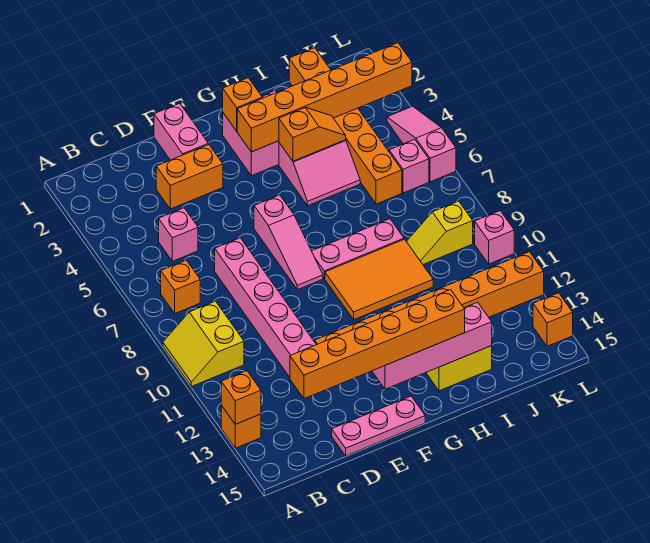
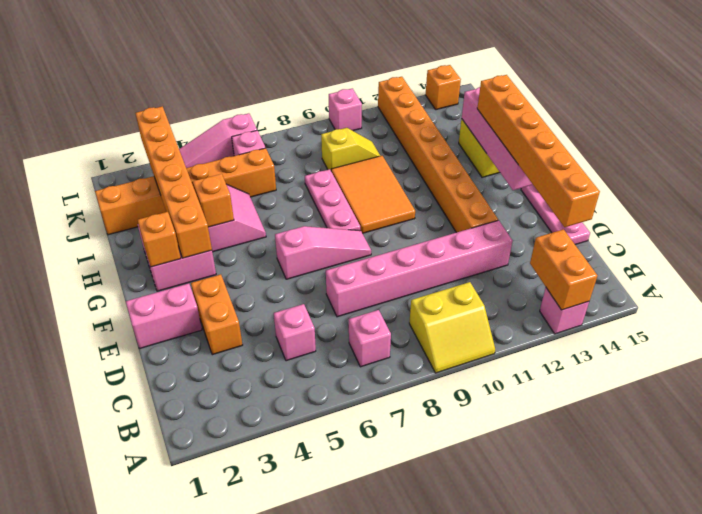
orange 1x1 brick [221,405,261,448] -> pink 1x1 brick [540,288,589,334]
orange 1x1 brick [221,371,261,424] -> orange 1x2 brick [530,229,597,310]
orange 1x1 brick [161,260,200,313] -> pink 1x1 brick [349,310,391,367]
yellow 1x2 slope [406,201,473,264] -> yellow 1x2 slope turned to [321,128,380,170]

